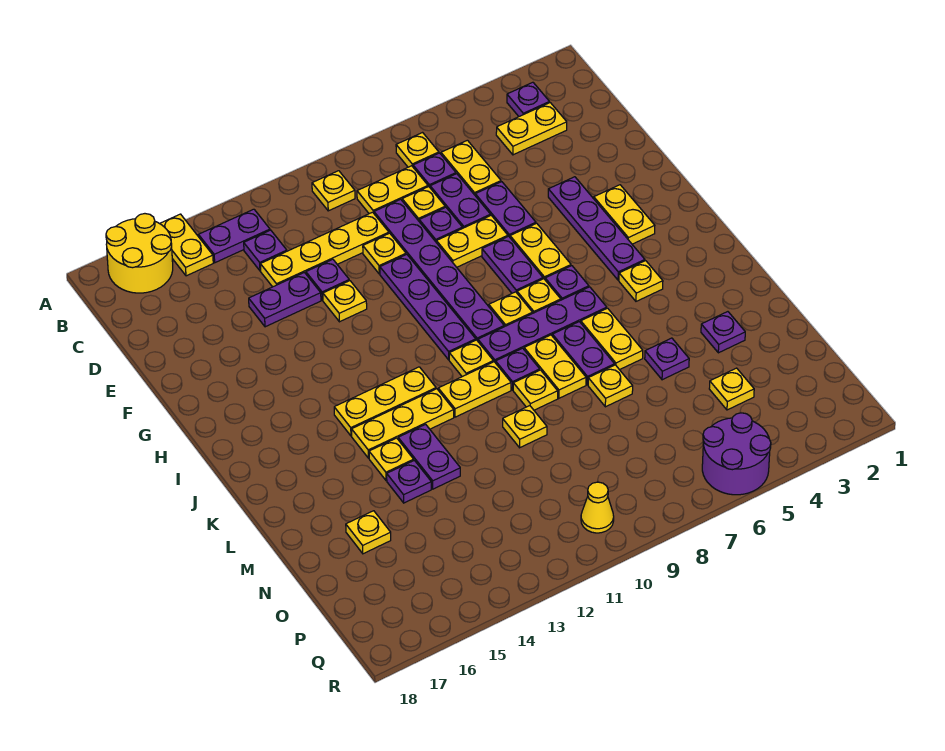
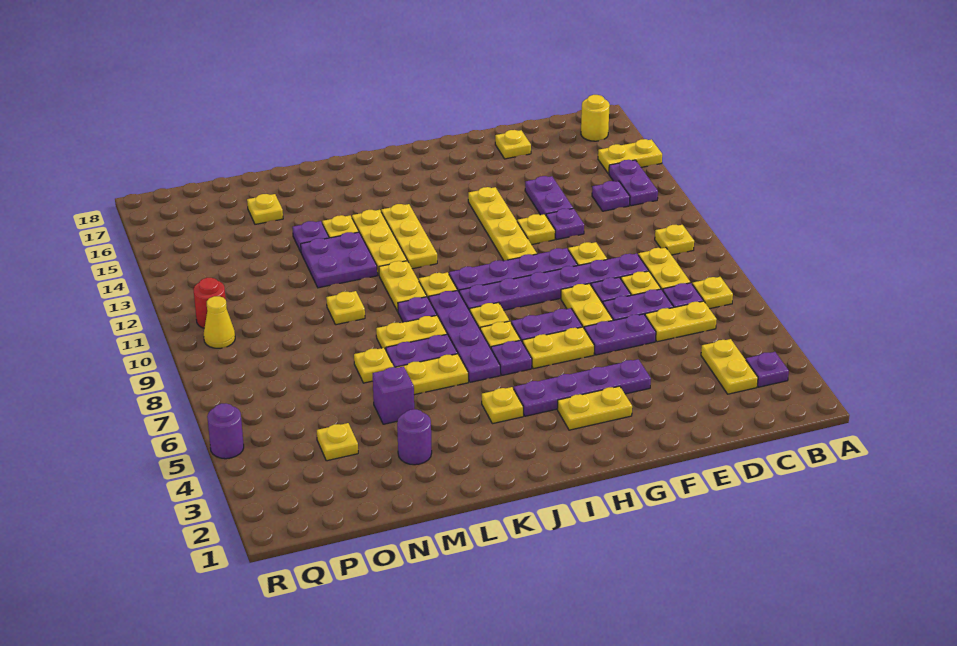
yellow 2x2 round brick [106,214,173,293] -> yellow 1x1 round brick [581,95,610,141]
yellow 1x4 plate [260,212,389,287] -> yellow 1x4 plate moved to [468,187,537,261]
yellow 1x1 plate [513,370,558,410] -> yellow 1x1 plate moved to [495,130,531,159]
purple 1x2 plate [398,424,460,489] -> purple 2x2 plate [301,232,377,288]
purple 1x1 plate [701,312,745,353] -> purple 1x1 round brick [397,409,432,465]
purple 1x1 plate [645,338,689,380] -> purple 1x1 brick [373,366,414,424]
purple 2x2 round brick [702,413,771,495] -> purple 1x1 round brick [207,403,244,459]
none -> red 1x1 round brick [193,278,226,328]

